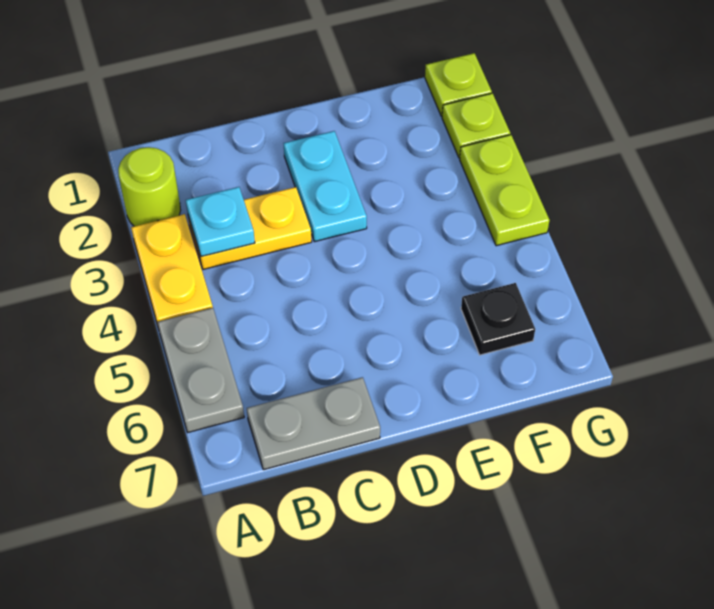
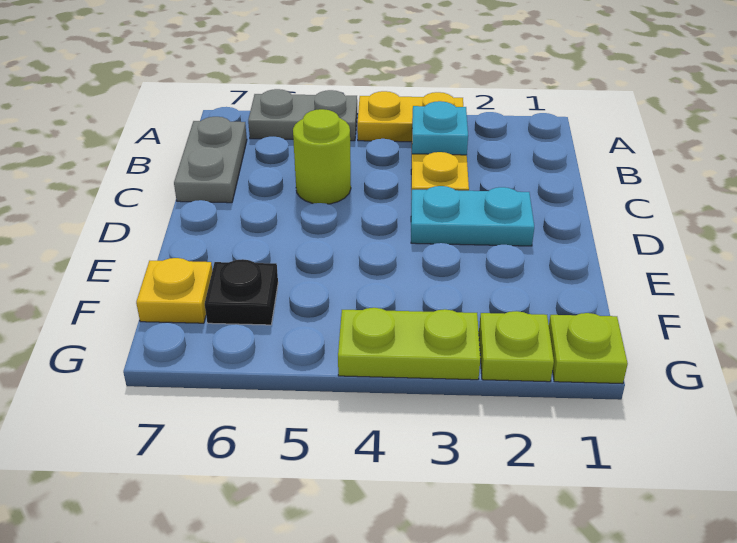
lime 1x1 round brick [118,147,181,226] -> lime 1x1 round brick moved to [293,109,351,204]
none -> yellow 1x1 plate [136,258,212,323]

